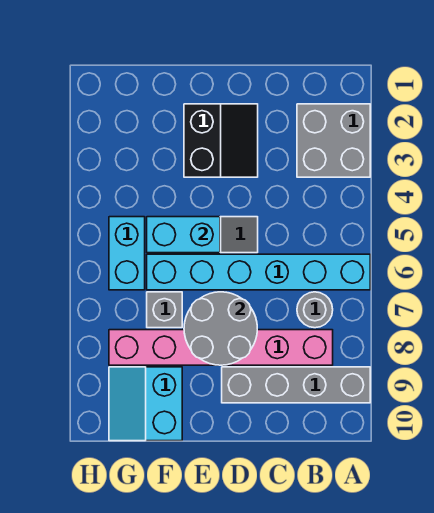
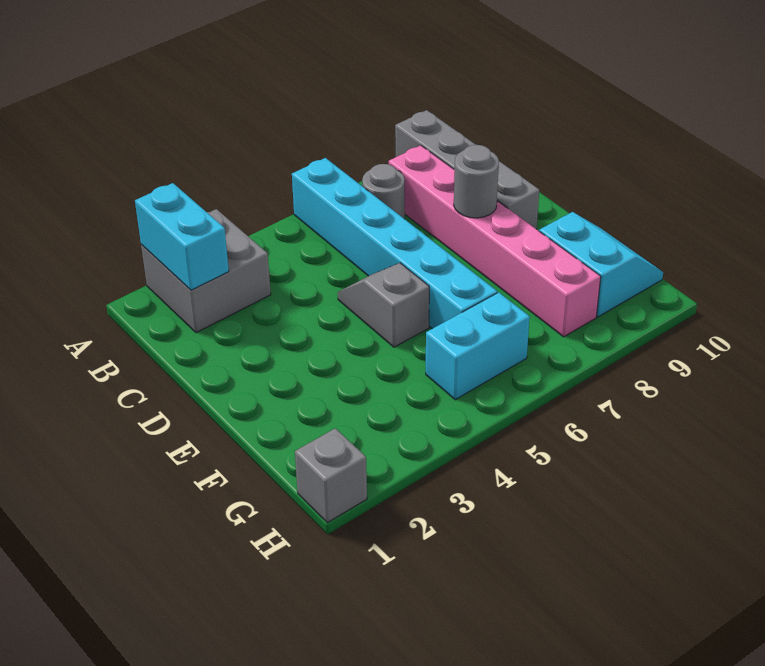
black 2x2 slope [184,104,258,177] -> none
grey 2x2 round brick [184,292,257,365] -> grey 1x1 round brick [454,145,499,218]
cyan 1x2 brick [147,217,220,253] -> cyan 1x2 brick moved to [135,183,229,290]
grey 1x1 brick [147,292,182,328] -> grey 1x1 brick moved to [295,428,367,523]
cyan 2x2 slope [109,367,182,441] -> cyan 2x2 slope turned to [539,212,663,317]

